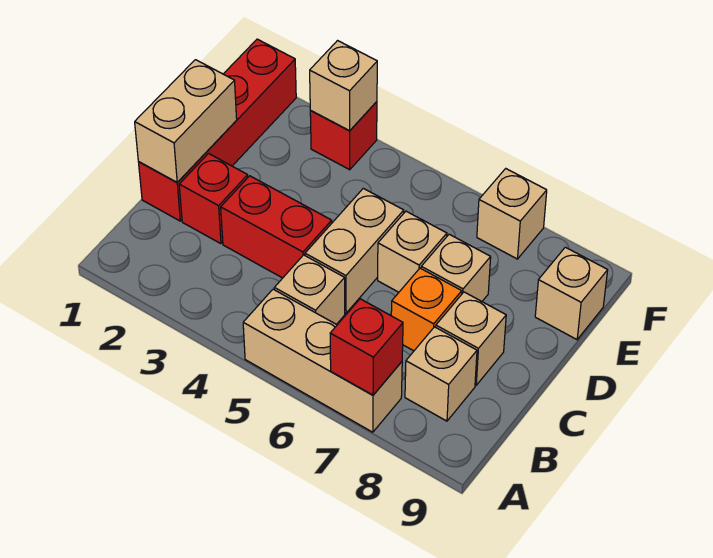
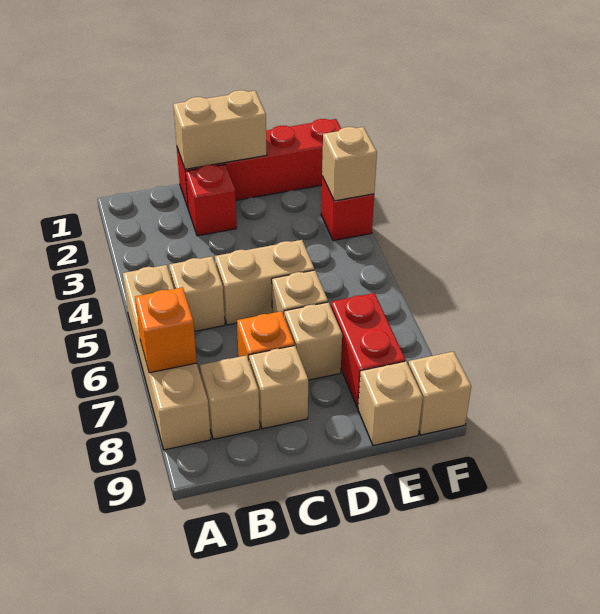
tan 1x3 brick [243,289,402,432] -> tan 1x4 brick [123,265,211,450]
red 1x1 brick [330,299,403,395] -> orange 1x1 brick [135,287,197,373]
red 1x2 brick [221,176,332,278] -> red 1x2 brick moved to [331,293,406,408]
tan 1x1 brick [477,169,547,259] -> tan 1x1 brick moved to [408,351,471,435]

